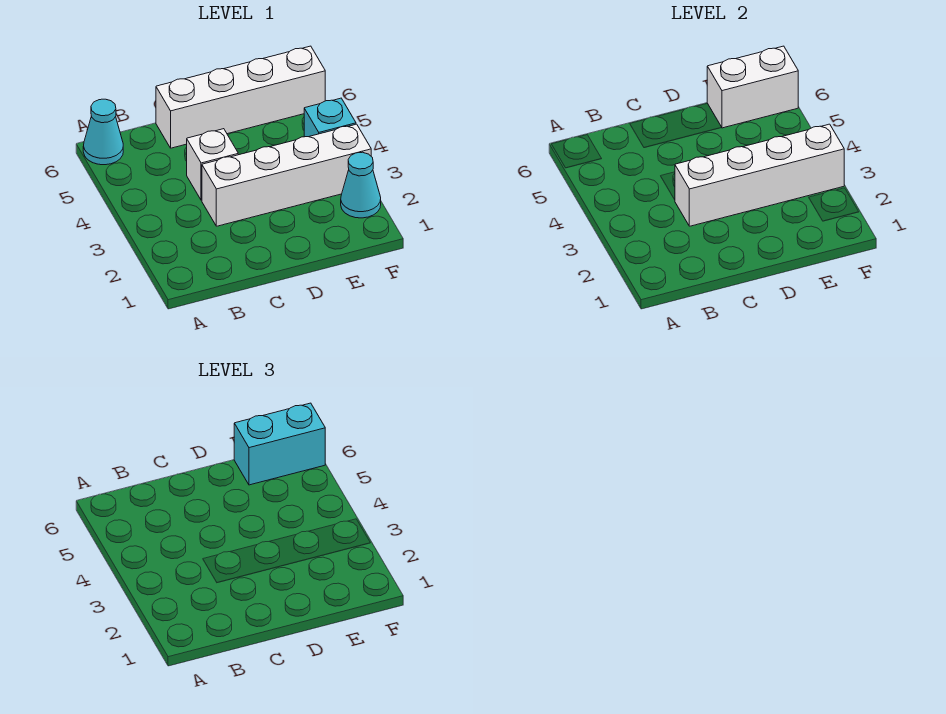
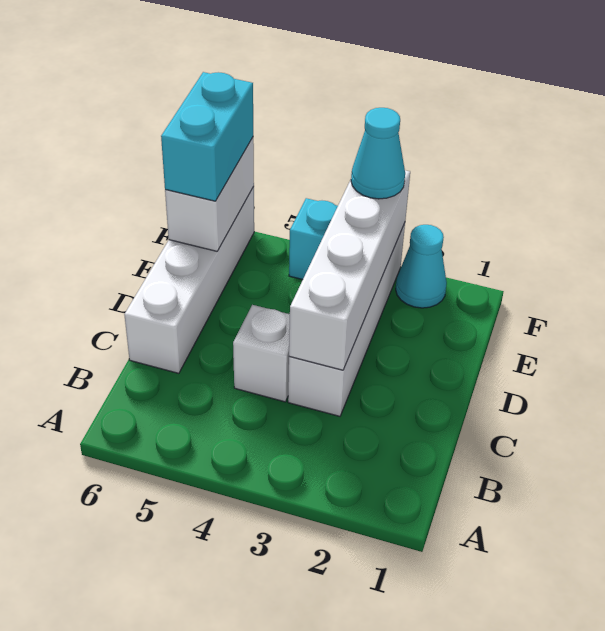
cyan 1x1 cone [83,99,123,165] -> cyan 1x1 cone moved to [351,108,405,199]

